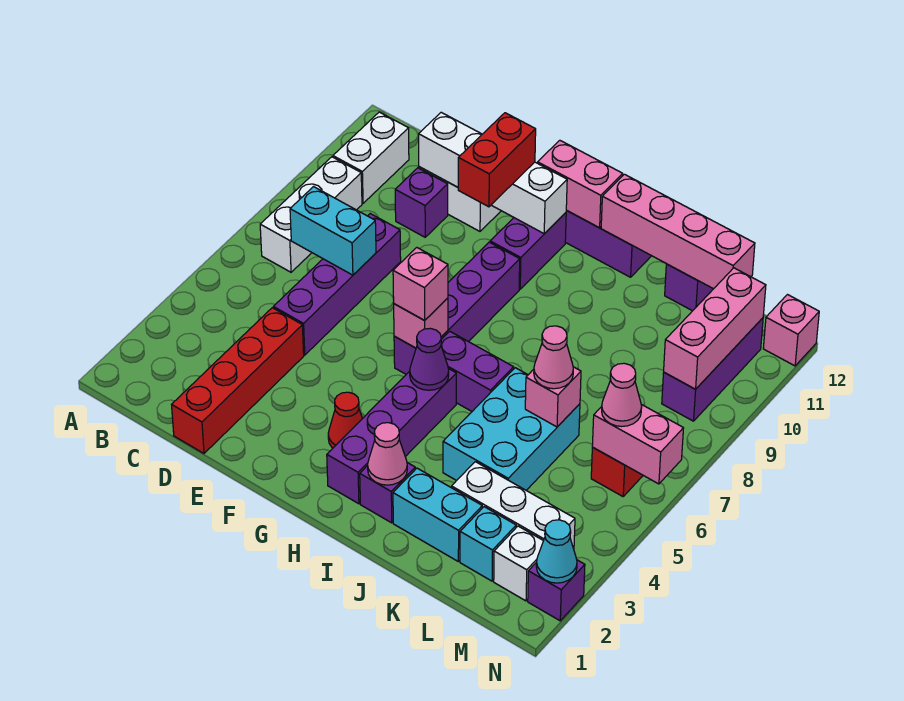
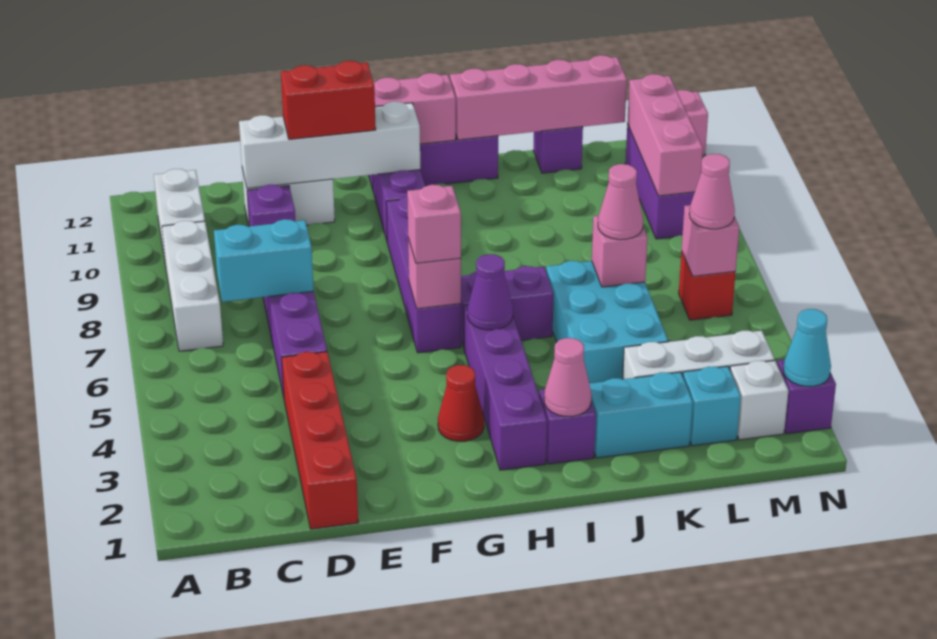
red 1x2 brick [458,113,536,207] -> red 1x2 brick turned to [281,61,376,139]
pink 1x2 brick [592,405,683,484] -> pink 1x1 brick [682,205,739,276]

